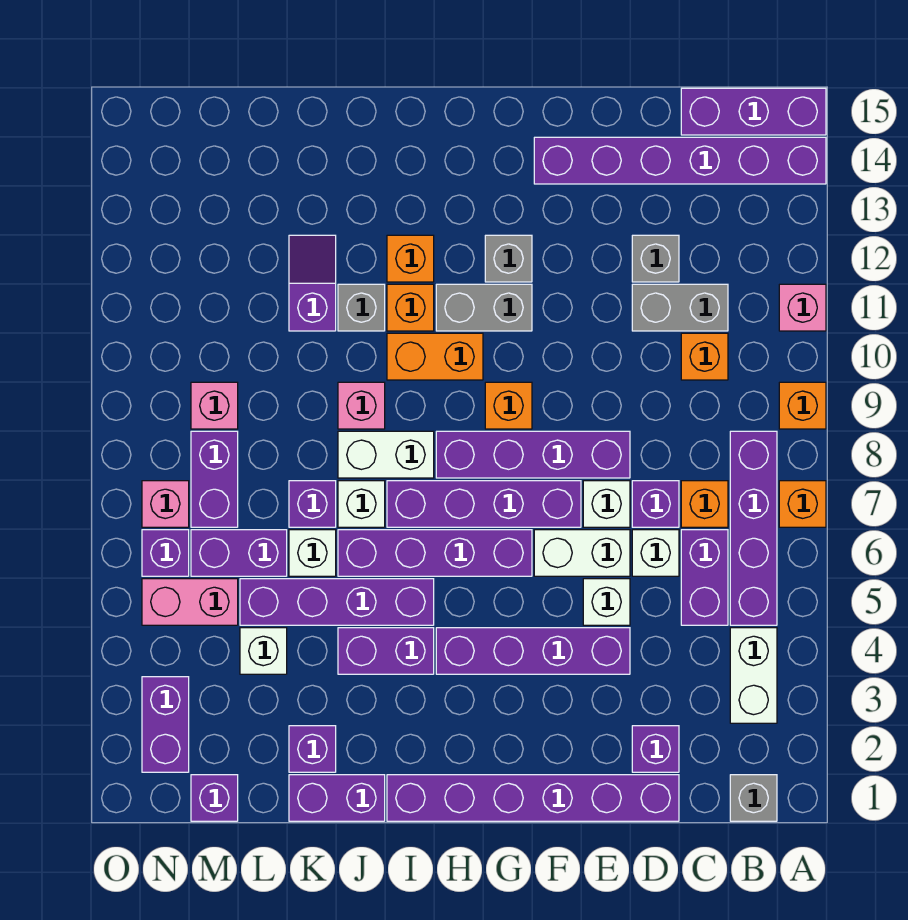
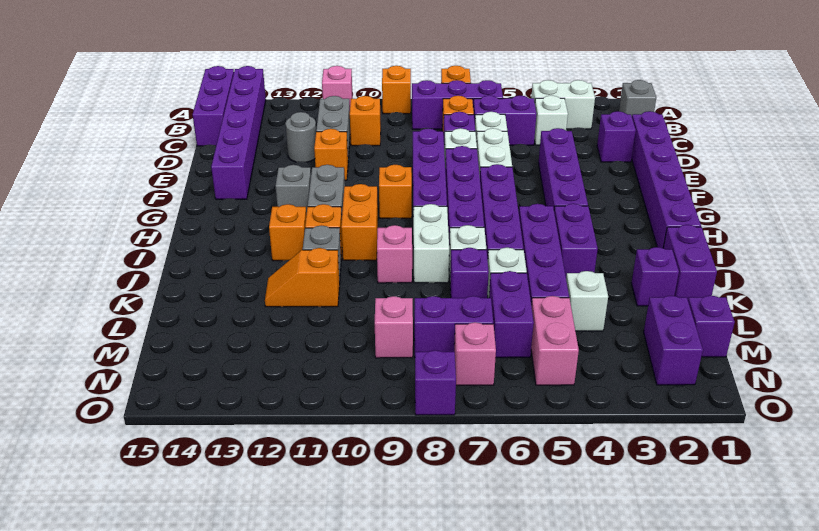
purple 1x4 brick [730,431,777,625] -> purple 1x3 brick [412,80,503,129]
grey 1x1 brick [632,235,679,282] -> grey 1x1 round brick [285,112,316,162]
white 1x1 brick [583,579,630,625] -> white 1x1 brick moved to [534,96,568,145]
none -> orange 1x1 brick [314,129,348,180]
purple 1x2 slope [289,235,336,331] -> orange 1x2 slope [265,248,340,307]
purple 1x2 brick [142,677,189,772] -> purple 1x2 brick turned to [644,296,703,385]
purple 1x1 brick [142,530,189,576] -> purple 1x1 brick moved to [415,350,456,415]

